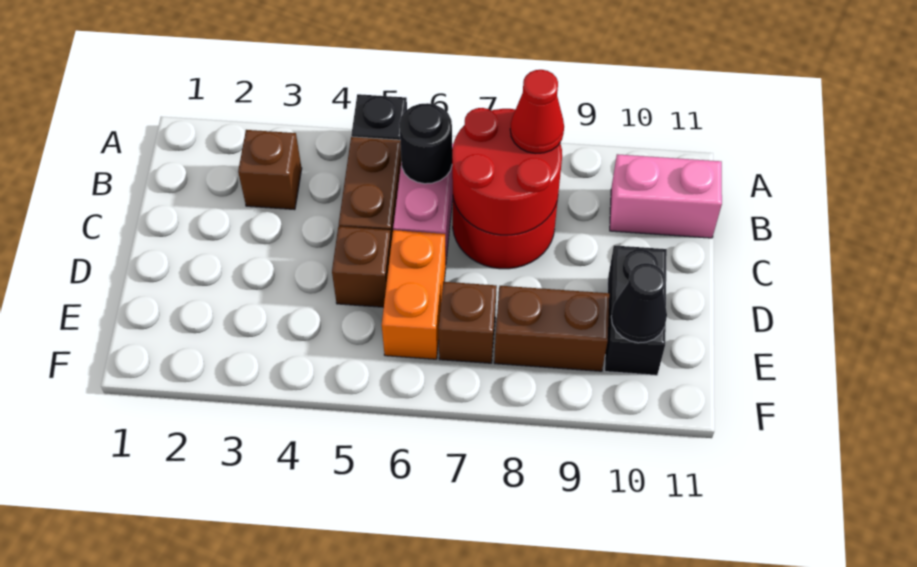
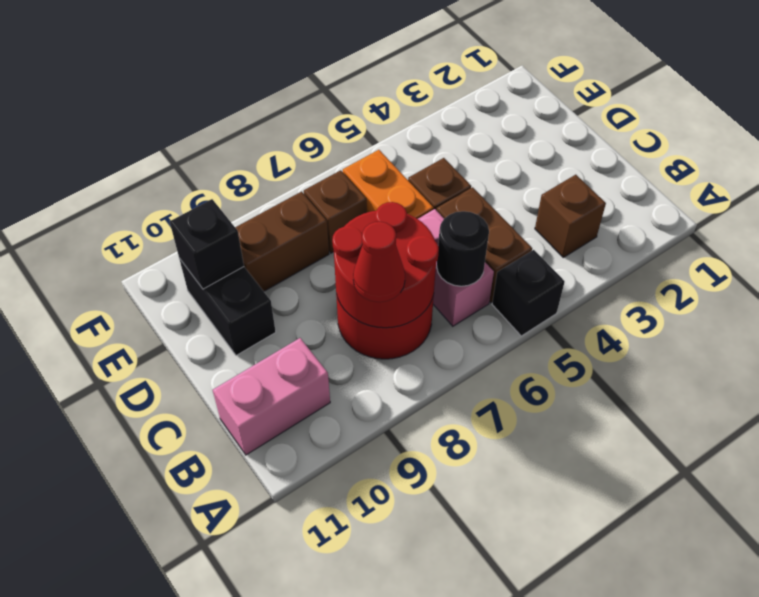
black 1x1 cone [611,263,667,343] -> black 1x1 brick [170,199,244,289]

